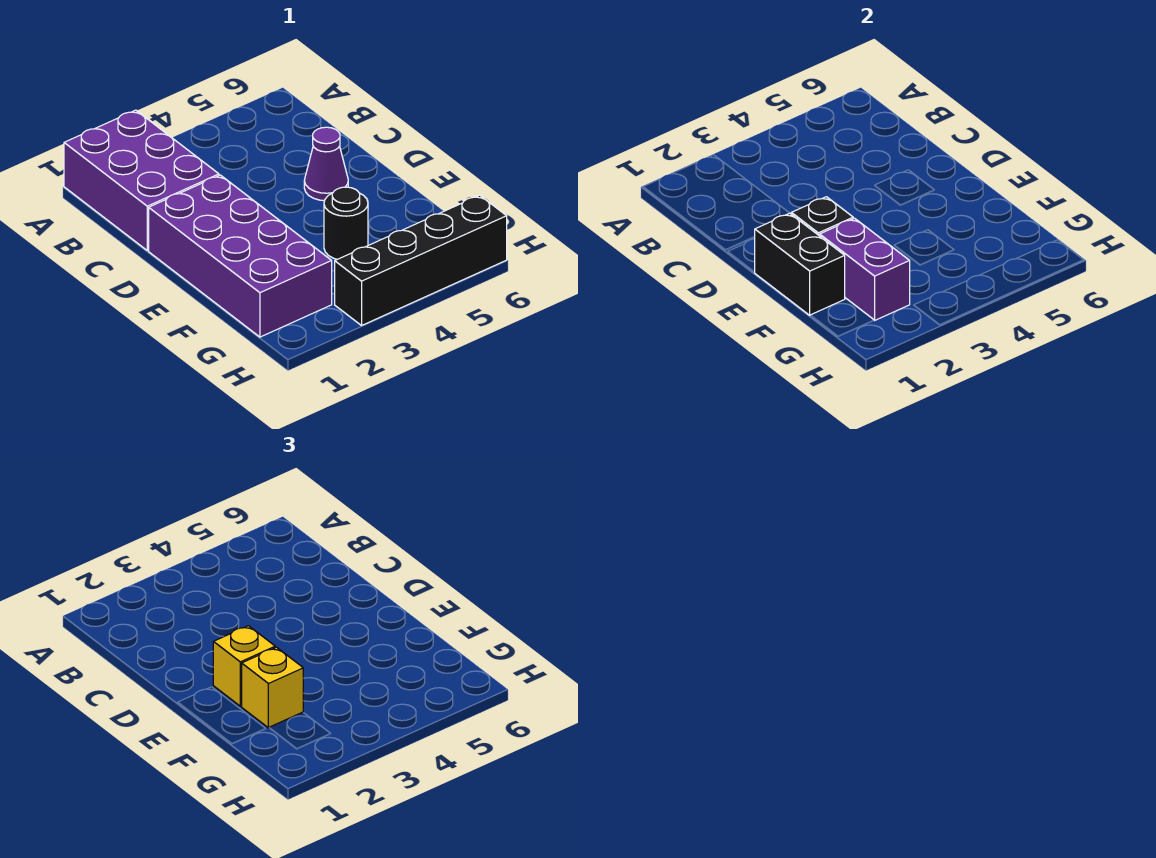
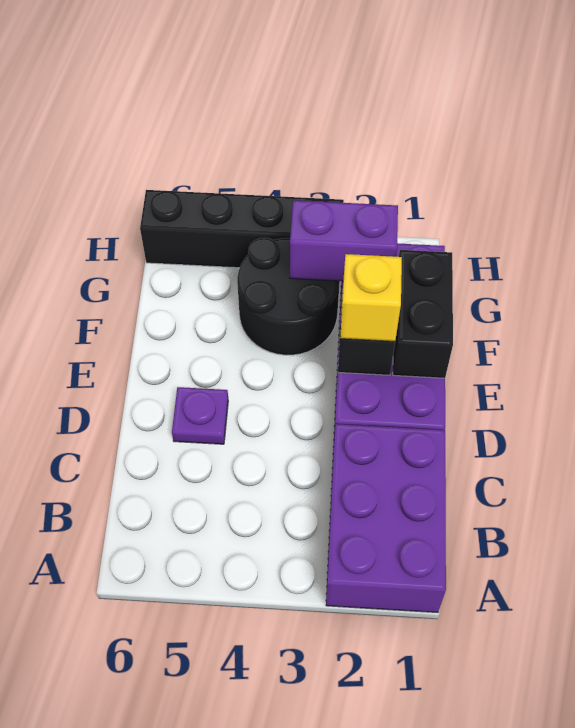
purple 1x1 cone [304,127,348,201] -> purple 1x1 plate [172,387,228,444]
purple 1x2 brick [820,218,910,320] -> purple 1x2 brick turned to [290,200,398,281]
yellow 1x1 brick [242,647,303,728] -> none
black 1x1 round brick [324,187,368,259] -> black 2x2 round brick [237,238,340,355]

